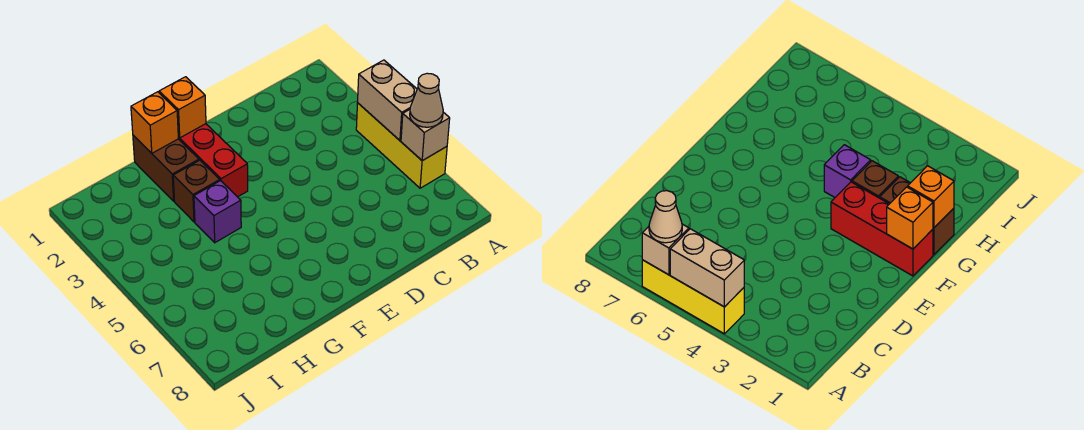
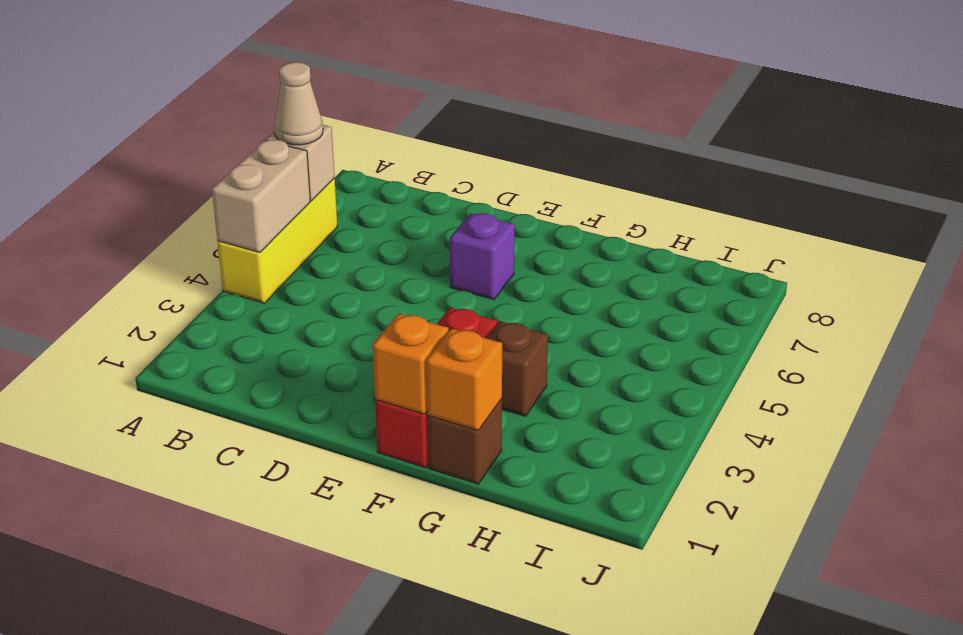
brown 1x2 brick [133,135,199,201] -> brown 1x1 brick [427,399,502,484]
purple 1x1 brick [194,181,241,243] -> purple 1x1 brick moved to [450,213,515,299]

